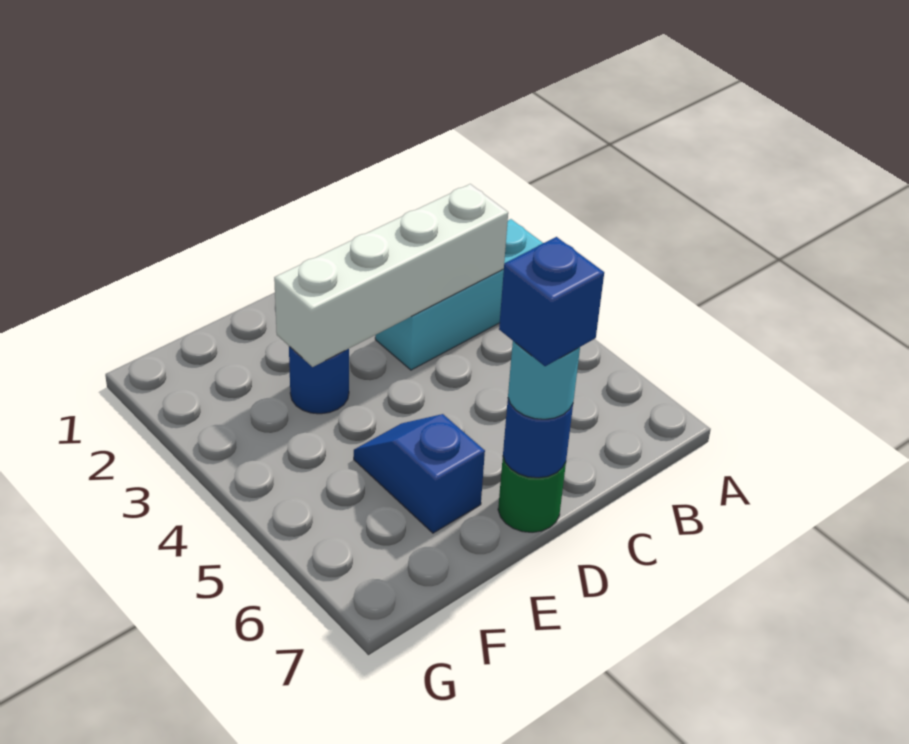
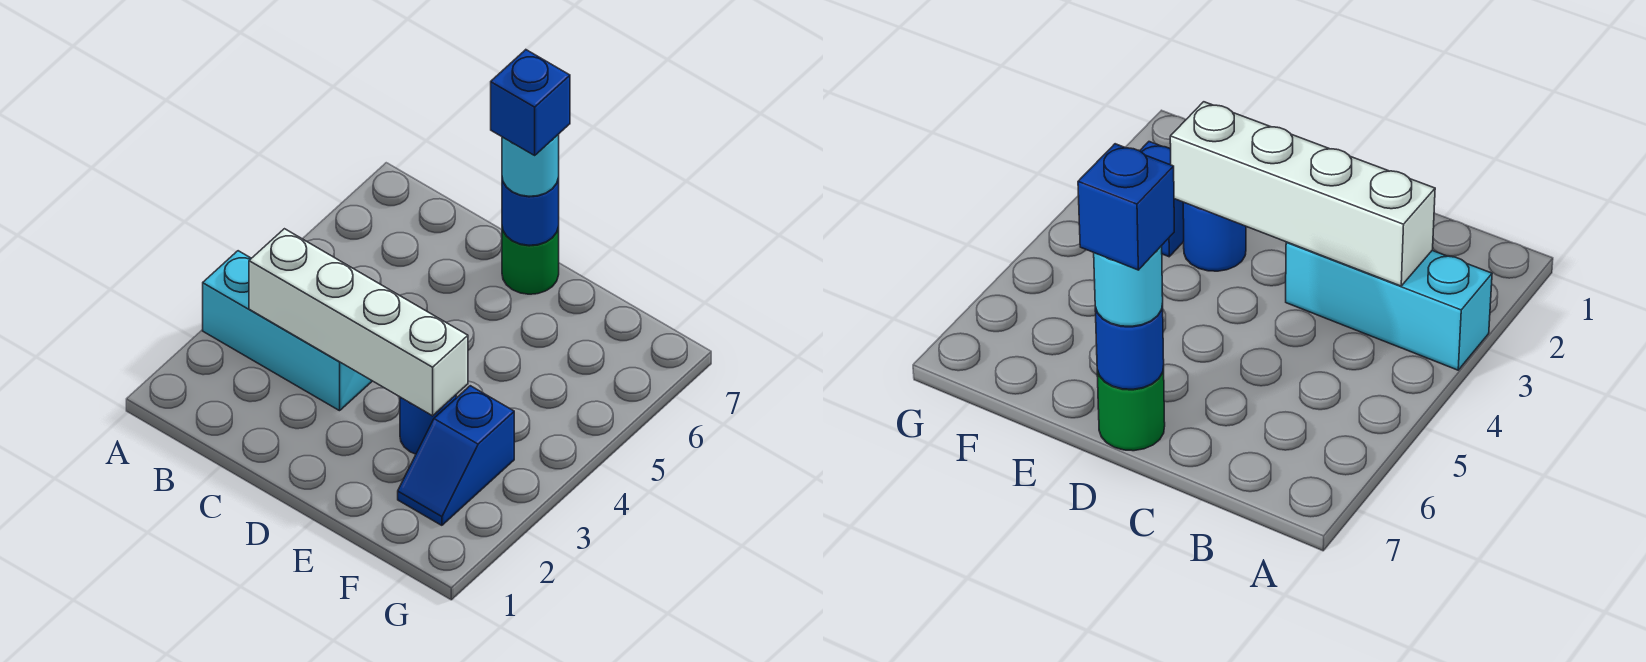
blue 1x2 slope [354,414,485,533] -> blue 1x2 slope moved to [398,386,514,525]

